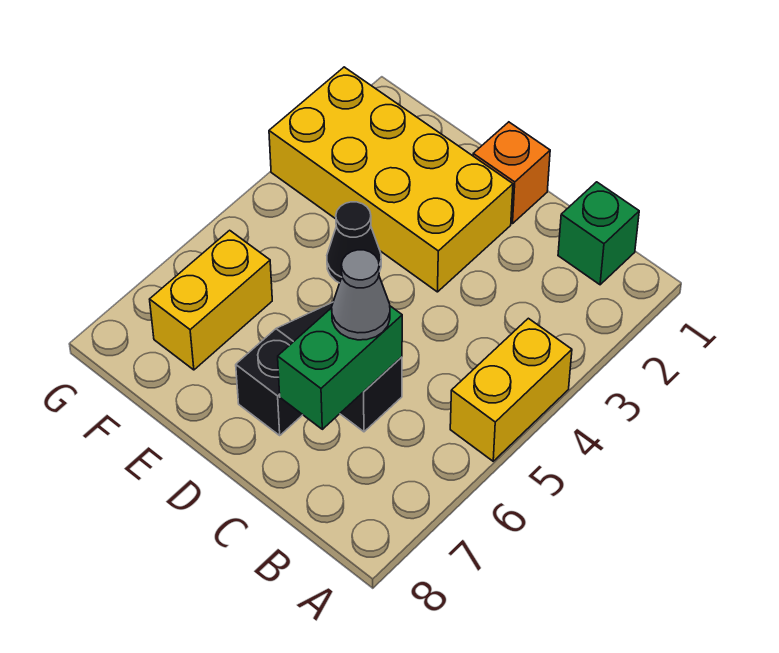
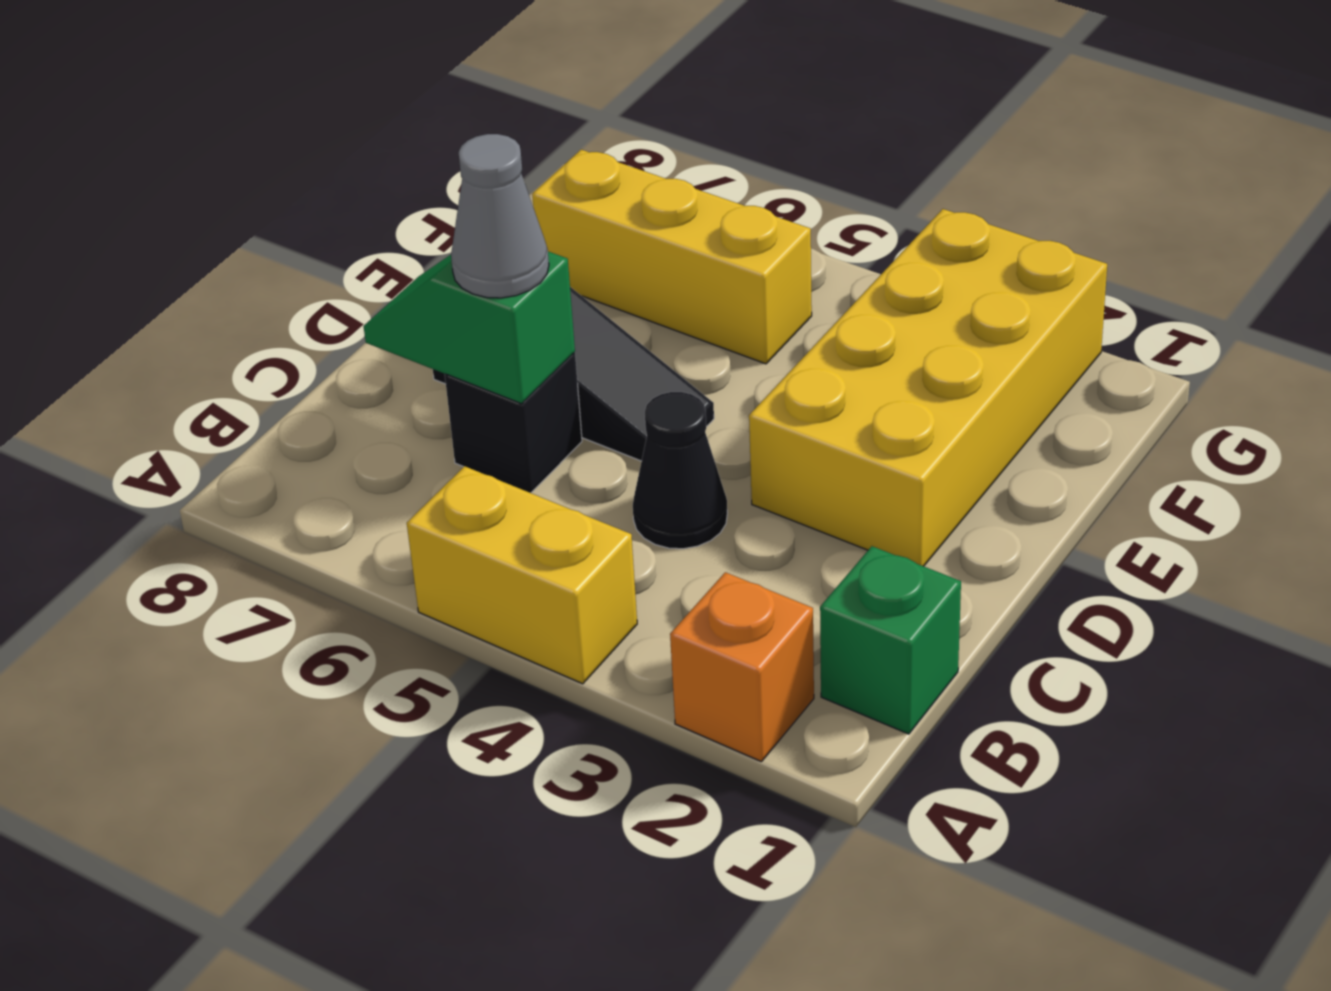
green 1x2 brick [278,306,402,429] -> green 1x2 slope [363,252,575,404]
orange 1x1 brick [473,122,550,224] -> orange 1x1 brick moved to [670,572,814,762]
black 1x1 cone [327,202,381,283] -> black 1x1 cone moved to [633,392,727,549]
yellow 1x2 brick [150,230,272,370] -> yellow 1x3 brick [532,150,812,364]

